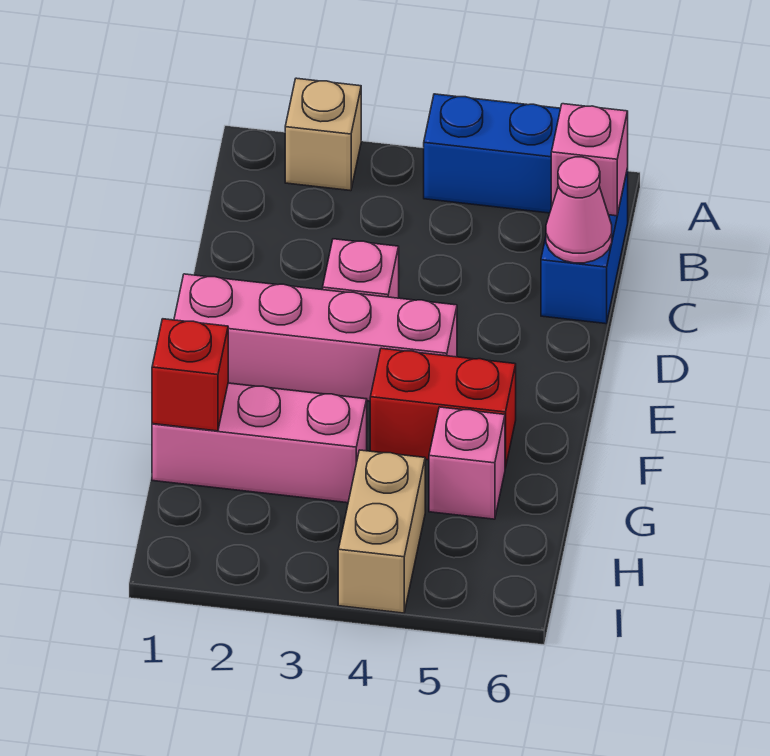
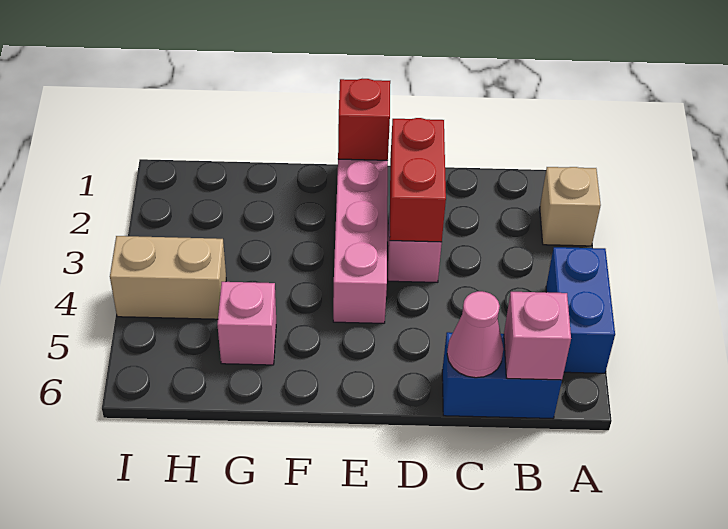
red 1x2 brick [370,348,516,468] -> red 1x2 brick moved to [390,118,446,242]
pink 1x3 brick [152,383,367,503] -> none
red 1x1 brick [152,319,228,431] -> red 1x1 brick moved to [338,79,390,160]

